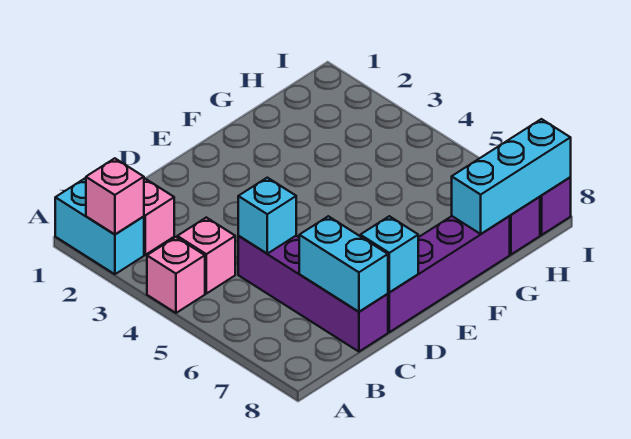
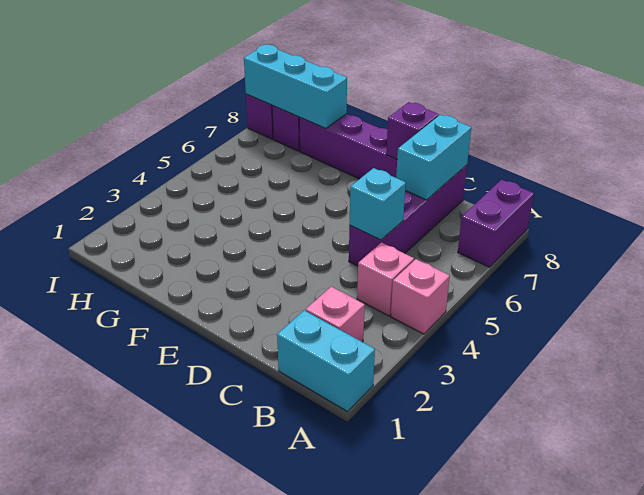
cyan 1x2 brick [55,179,144,274] -> cyan 1x2 brick turned to [277,310,375,412]
pink 1x1 brick [86,158,144,234] -> none
none -> purple 1x2 brick [458,180,534,267]
cyan 1x1 brick [360,216,418,292] -> purple 1x1 brick [386,102,439,159]

